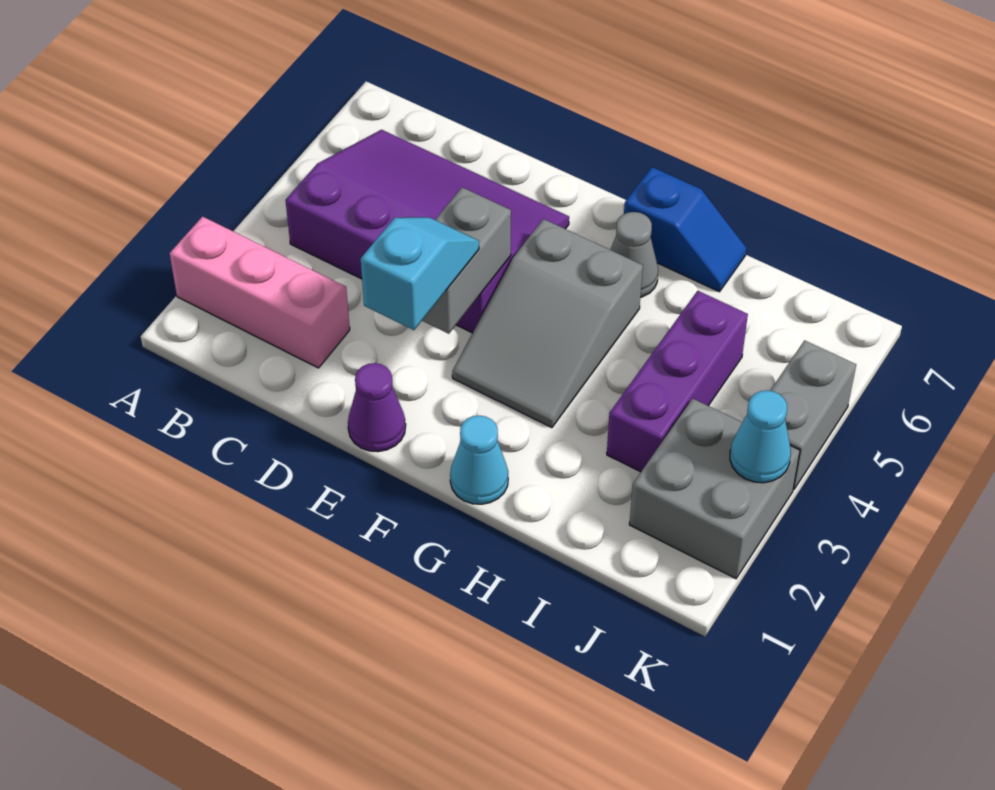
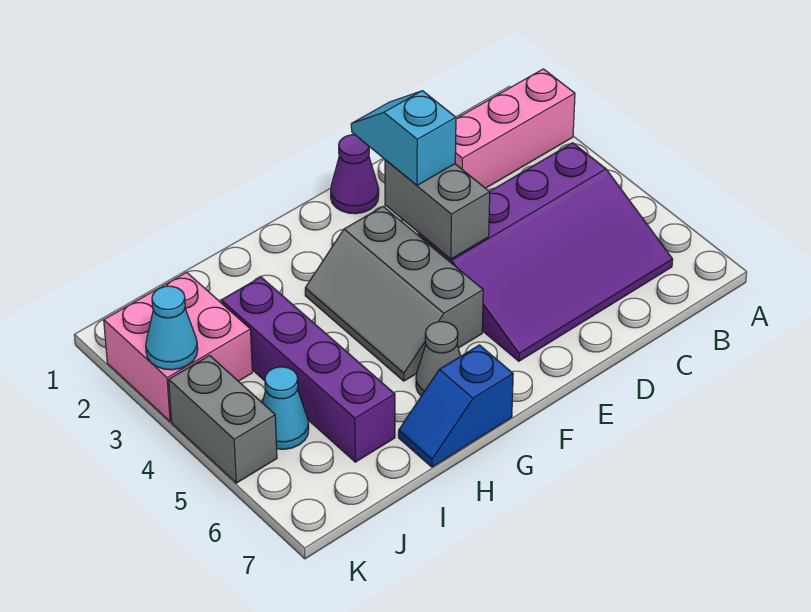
cyan 1x2 slope [361,217,479,330] -> cyan 1x2 slope turned to [351,91,456,185]
grey 2x3 slope [452,219,643,428] -> grey 2x3 slope turned to [305,207,483,381]
cyan 1x1 cone [450,415,508,504] -> cyan 1x1 cone moved to [262,367,309,449]
purple 1x3 brick [607,291,748,472] -> purple 1x4 brick [221,277,395,462]
grey 2x2 brick [629,399,800,579] -> pink 2x2 brick [104,272,252,422]

